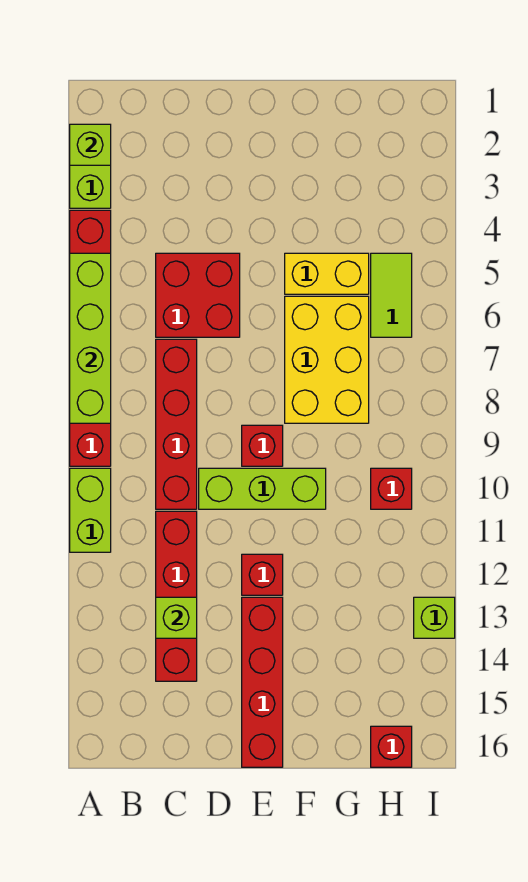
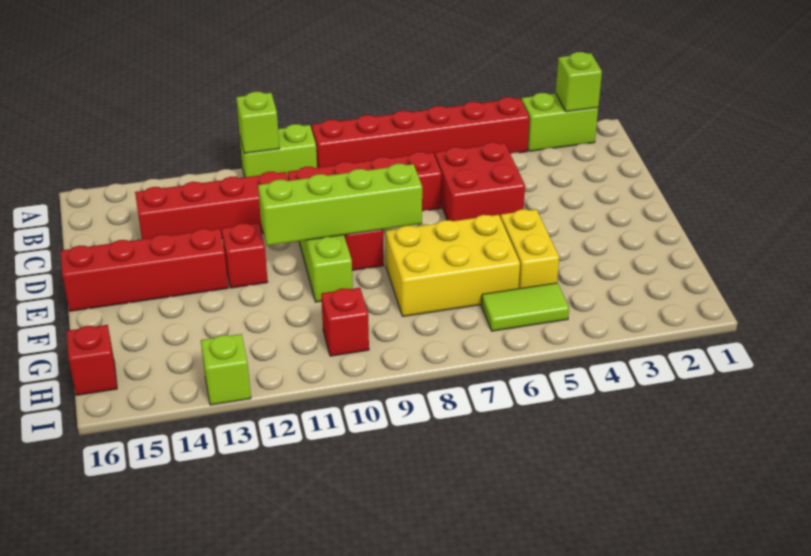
lime 1x4 brick [70,253,111,423] -> lime 1x4 brick moved to [258,164,422,246]
lime 1x1 brick [156,597,197,638] -> lime 1x1 brick moved to [236,92,279,153]

